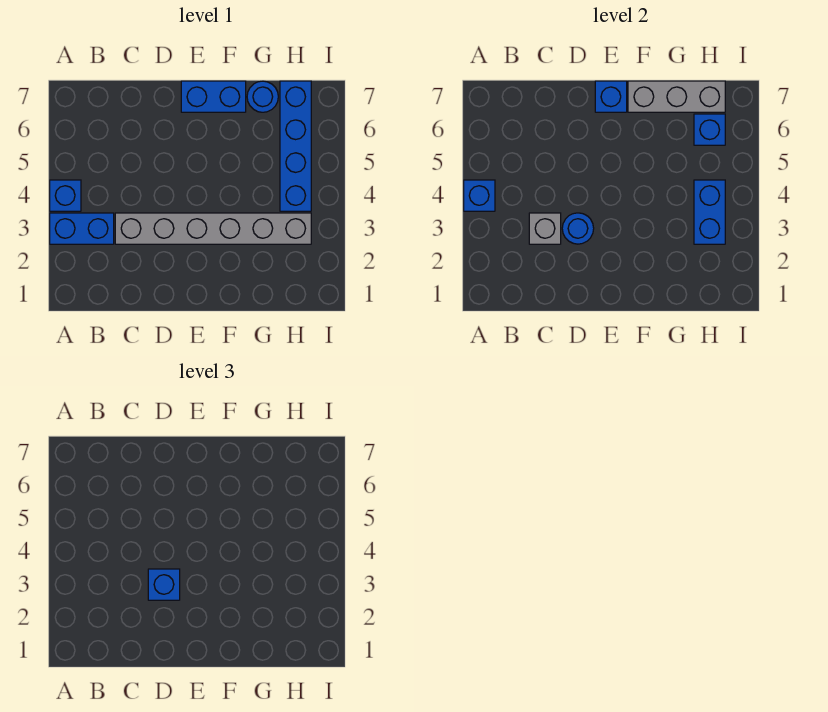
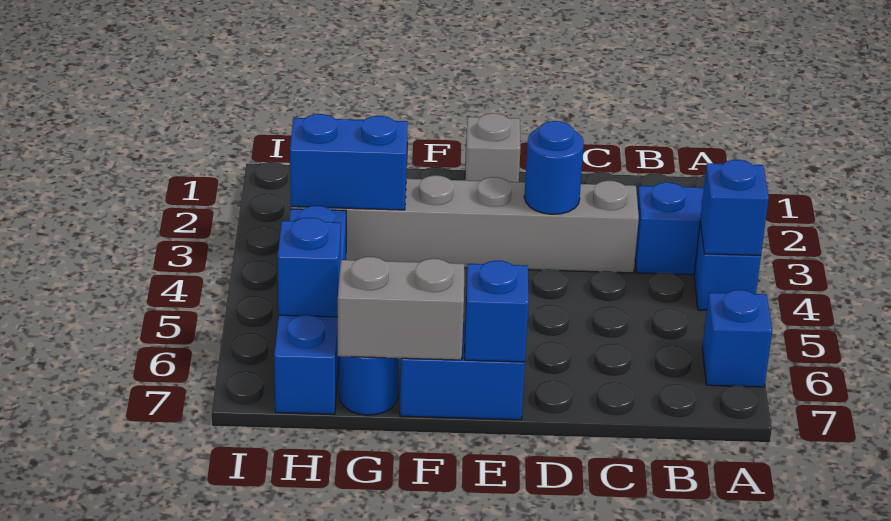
grey 1x1 brick [529,213,561,244] -> grey 1x1 brick moved to [465,113,521,182]
blue 1x1 brick [148,569,180,600] -> blue 1x1 brick moved to [702,290,772,387]
grey 1x3 brick [628,81,725,112] -> grey 1x2 brick [338,257,464,360]
blue 1x2 brick [694,180,725,244] -> blue 1x2 brick turned to [290,114,408,210]

